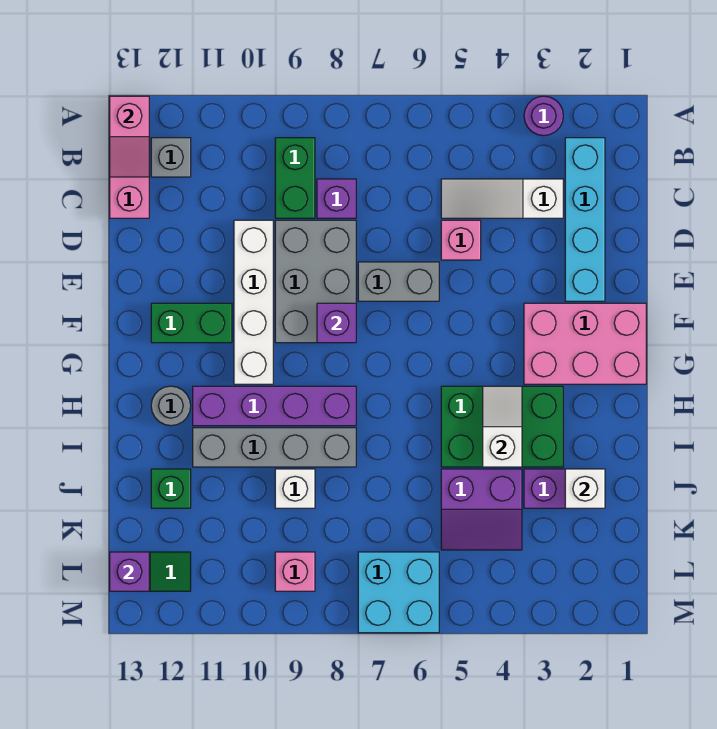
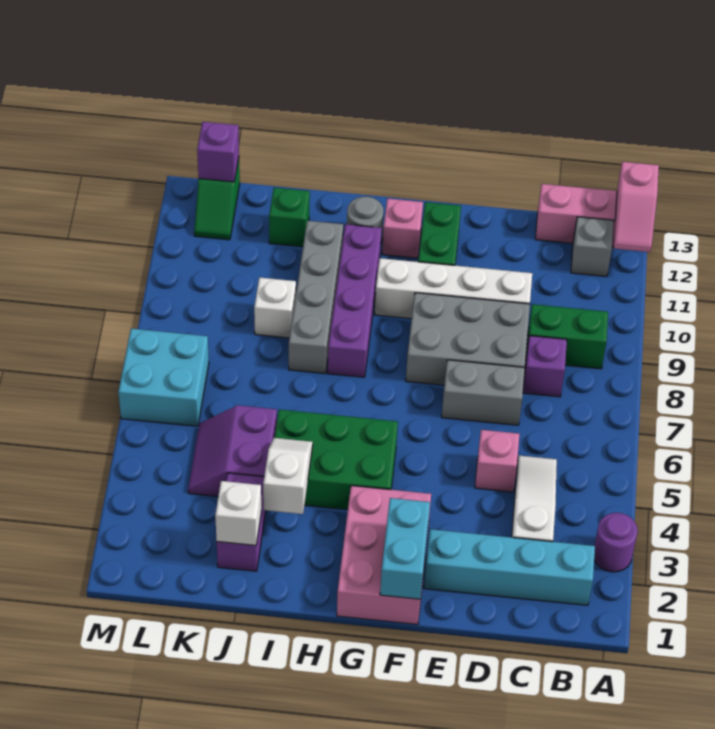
pink 1x2 slope [110,96,149,177] -> pink 1x2 slope turned to [614,162,659,252]
grey 1x2 brick [358,262,439,301] -> grey 1x2 brick turned to [442,360,525,425]
none -> cyan 1x2 brick [380,498,430,599]
purple 1x1 brick [317,303,356,343] -> none
green 2x3 brick [441,386,563,467] -> green 2x3 brick turned to [275,409,398,510]
white 1x2 slope [483,386,522,467] -> white 1x2 slope turned to [263,438,313,514]
pink 1x1 brick [275,552,315,591] -> pink 1x1 brick moved to [382,198,423,258]

